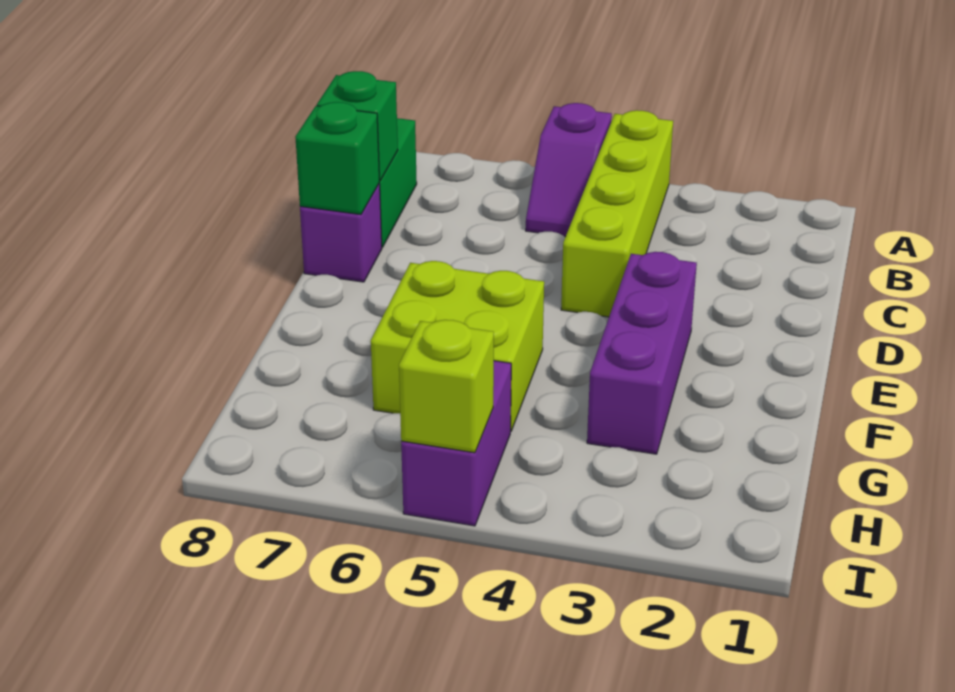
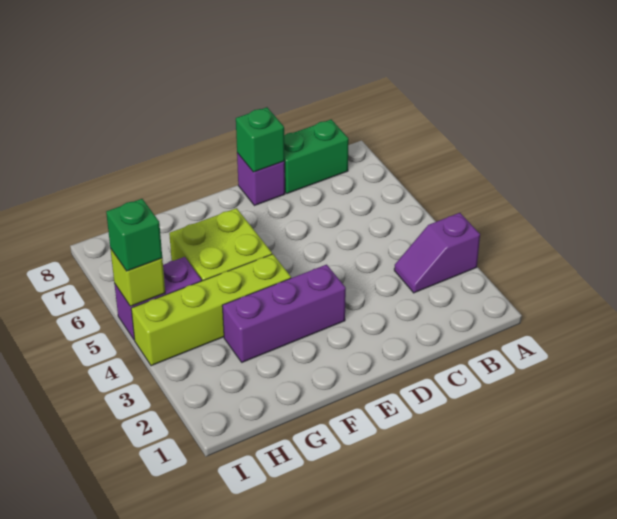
lime 1x4 brick [561,110,673,317] -> lime 1x4 brick moved to [131,254,291,366]
purple 1x2 slope [526,103,612,237] -> purple 1x2 slope moved to [394,213,480,293]
green 1x1 brick [317,71,398,181] -> green 1x1 brick moved to [106,199,162,271]

